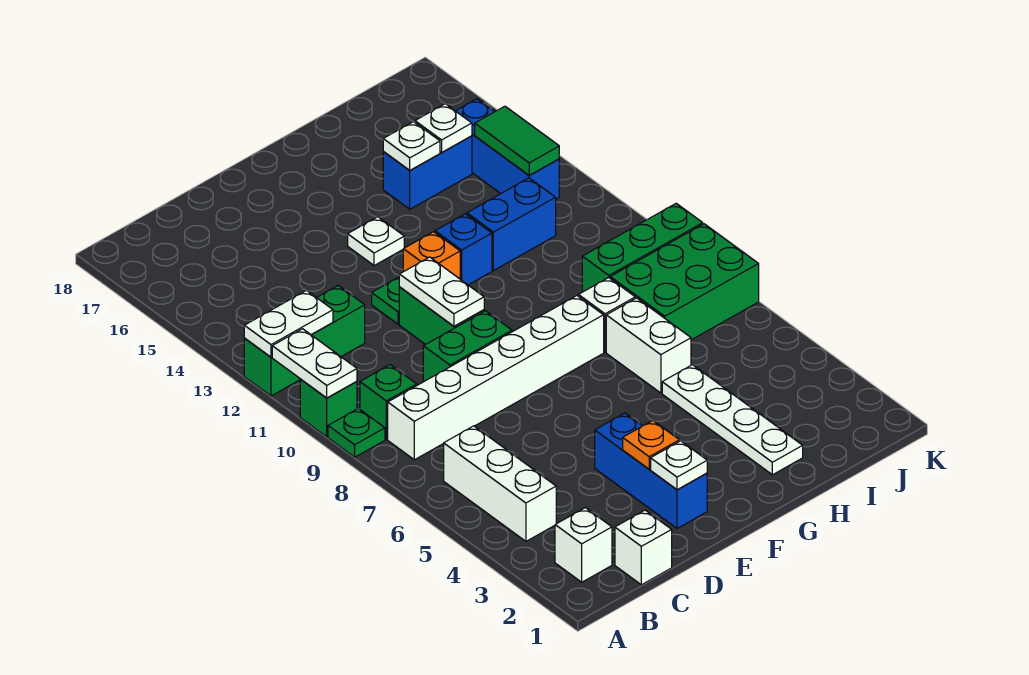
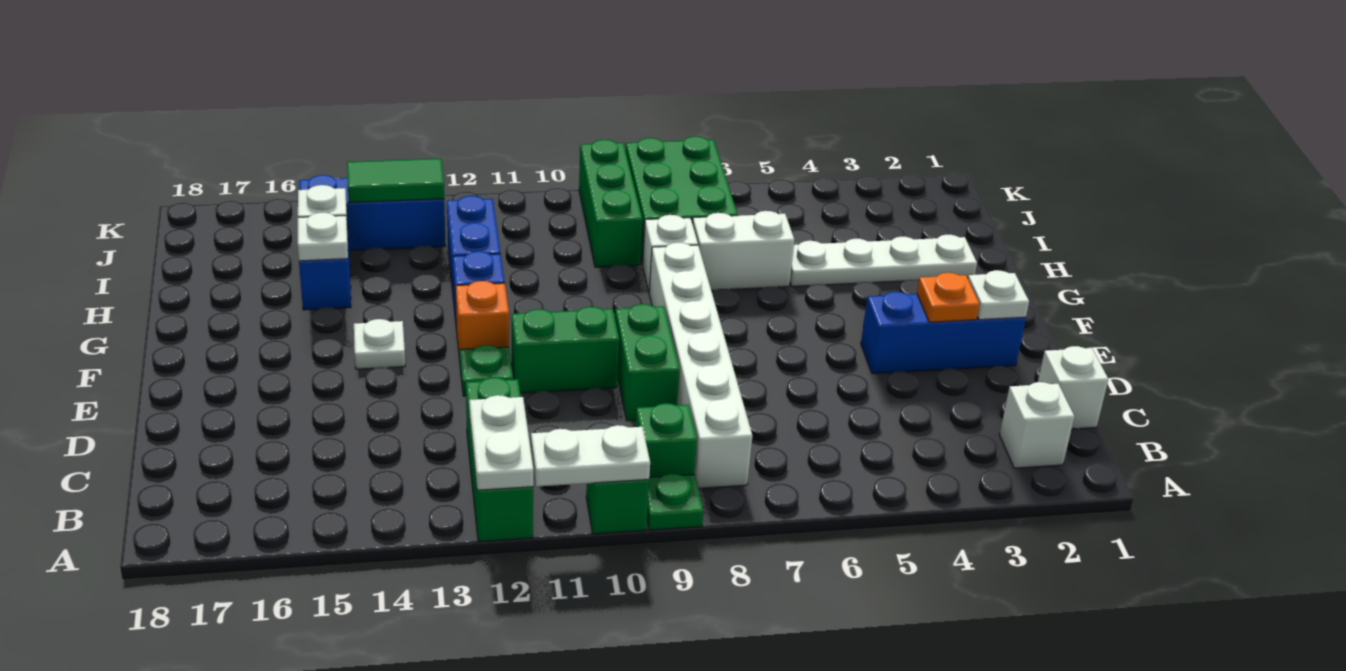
white 1x3 brick [444,426,556,541] -> none
white 1x2 plate [399,257,484,326] -> none

